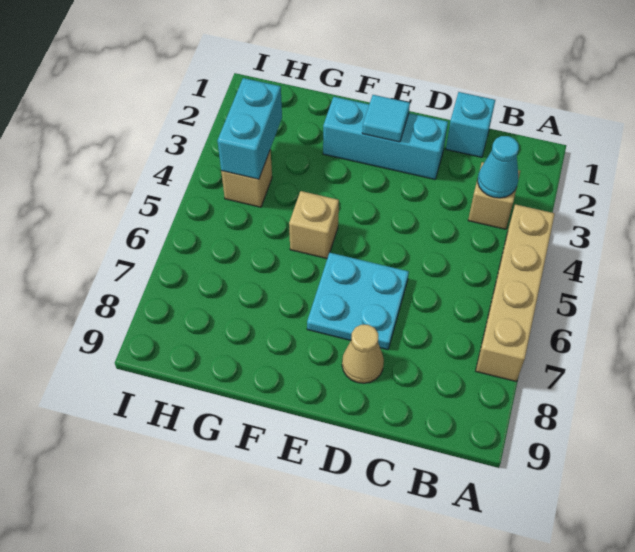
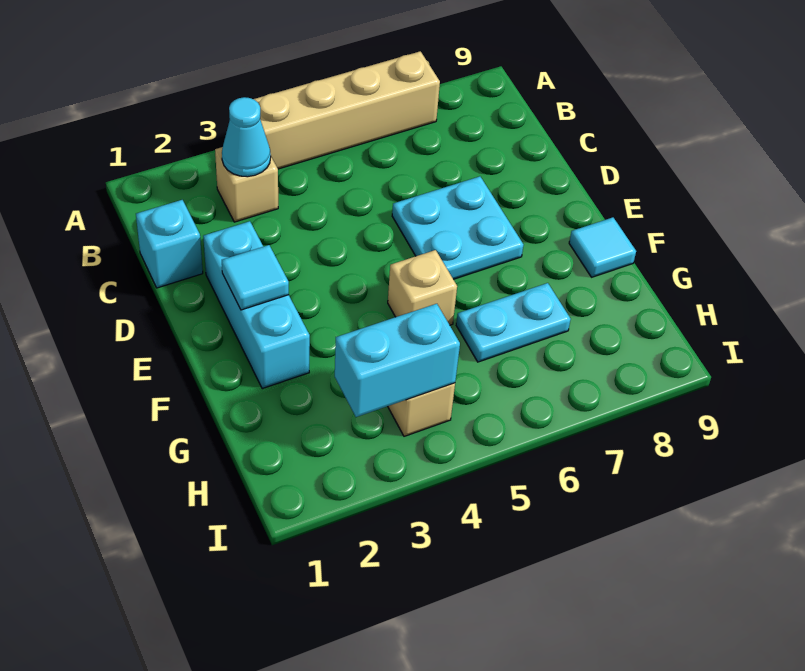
tan 1x1 cone [342,325,384,383] -> none
none -> cyan 1x1 tile [569,217,636,277]
none -> cyan 1x2 plate [456,283,571,362]

